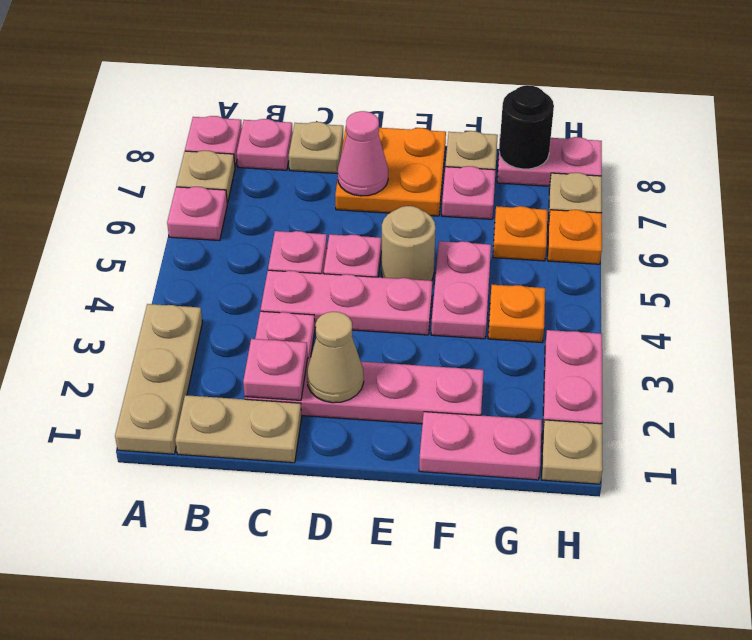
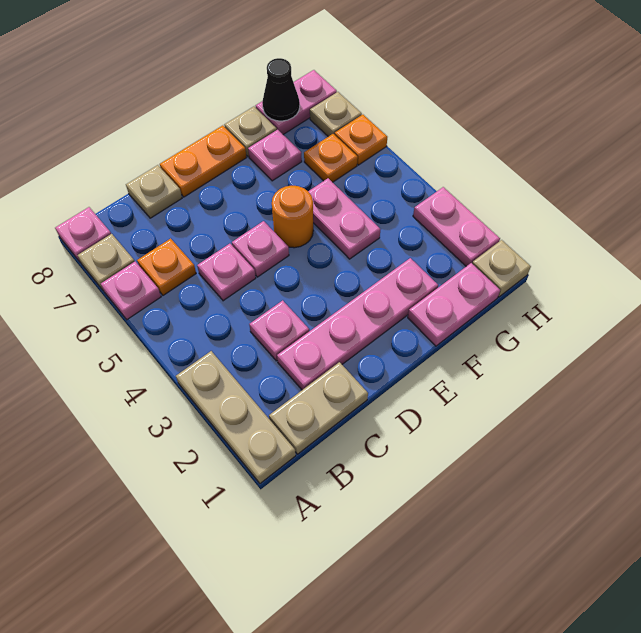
pink 1x1 plate [237,119,293,170] -> none
pink 1x1 plate [243,339,308,400] -> none
pink 1x3 plate [261,270,432,335] -> none
tan 1x1 cone [307,312,364,403] -> none
orange 2x2 plate [335,127,446,216] -> orange 1x2 plate [160,125,246,197]
pink 1x1 cone [338,111,388,196] -> none
tan 1x1 round brick [382,206,436,281] -> orange 1x1 round brick [272,186,313,248]
orange 1x1 plate [488,285,545,343] -> orange 1x1 plate moved to [137,238,196,295]
black 1x1 round brick [499,85,554,169] -> black 1x1 cone [262,58,300,121]

